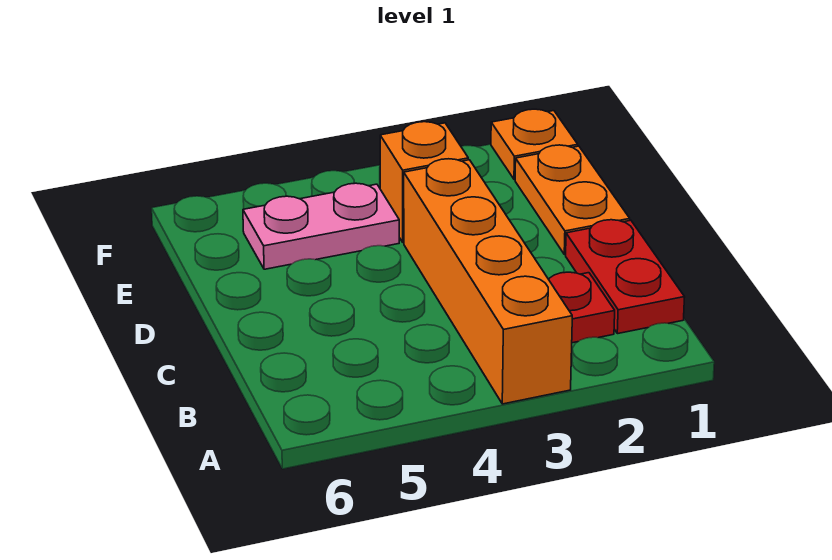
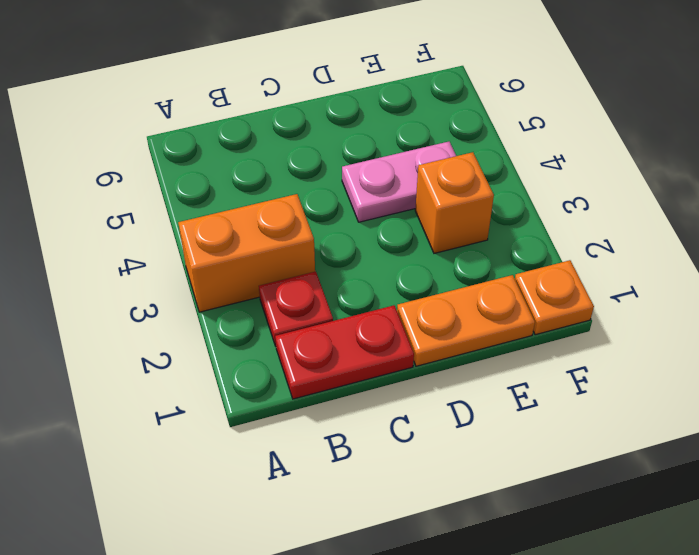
orange 1x4 brick [404,159,572,404] -> orange 1x2 brick [178,194,315,312]
pink 1x2 plate [243,183,399,269] -> pink 1x2 plate turned to [342,142,456,222]

